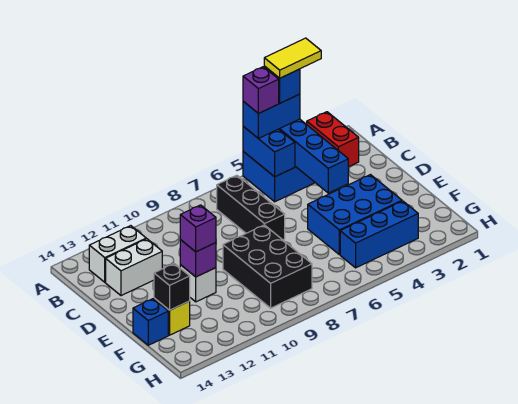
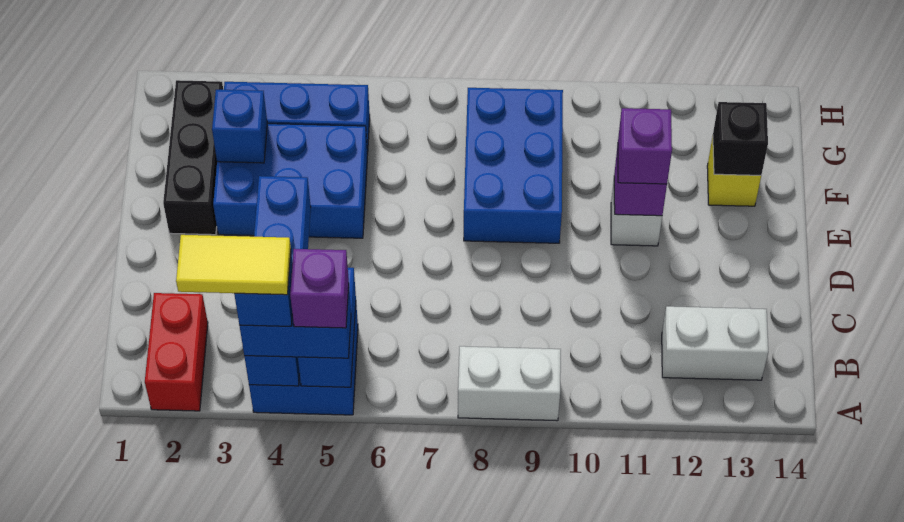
black 1x3 brick [217,175,285,240] -> black 1x3 brick moved to [163,80,223,235]
white 1x2 brick [106,239,162,296] -> white 1x2 brick moved to [458,346,561,421]
black 2x3 brick [223,225,312,308] -> blue 2x3 brick [464,88,563,243]
blue 1x1 brick [133,299,168,345] -> blue 1x1 brick moved to [212,90,267,163]

